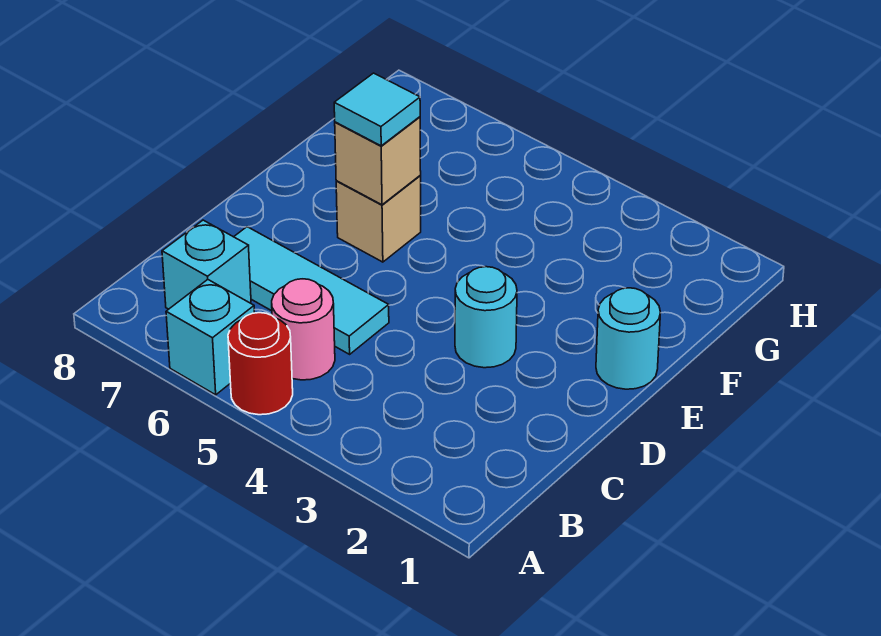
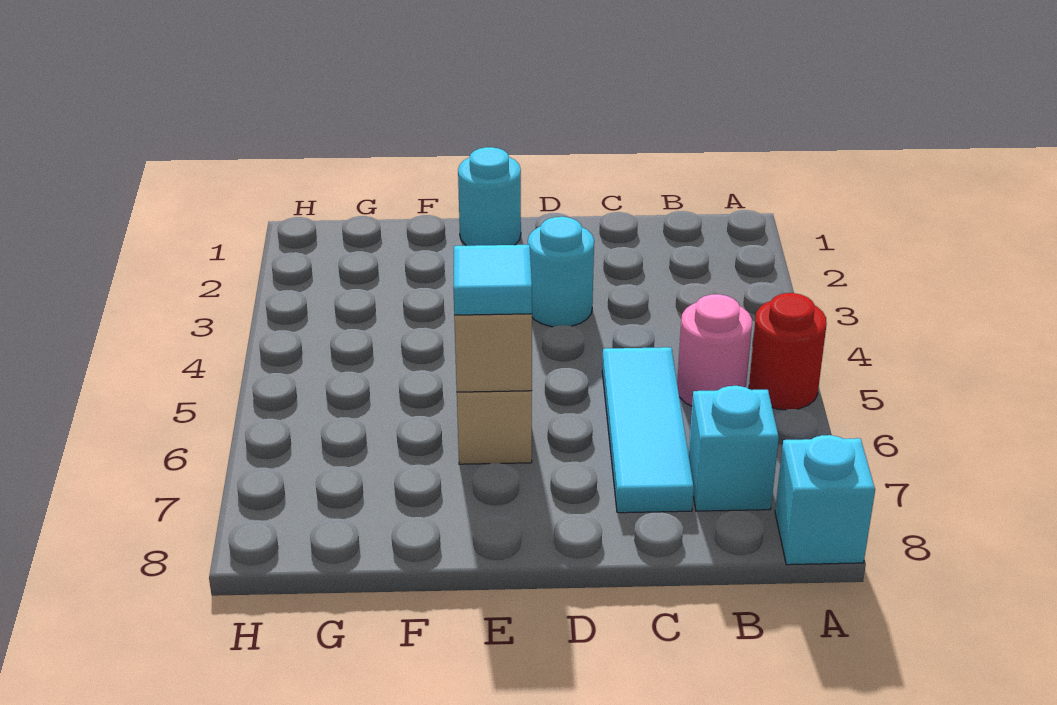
cyan 1x1 brick [166,280,254,395] -> cyan 1x1 brick moved to [775,435,875,565]

